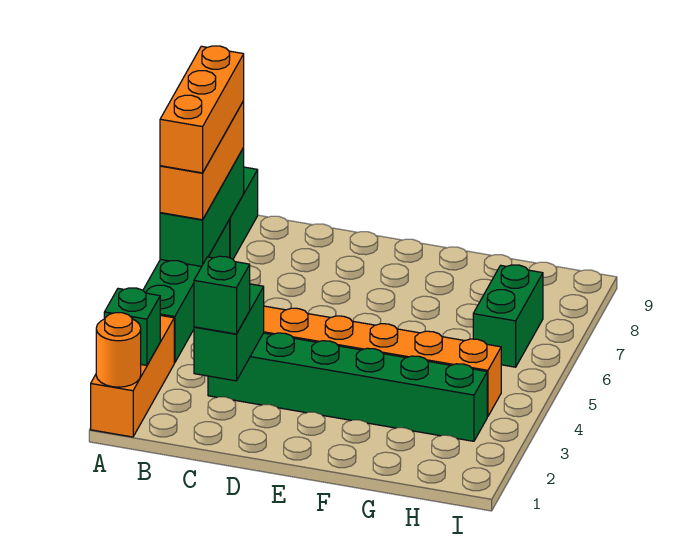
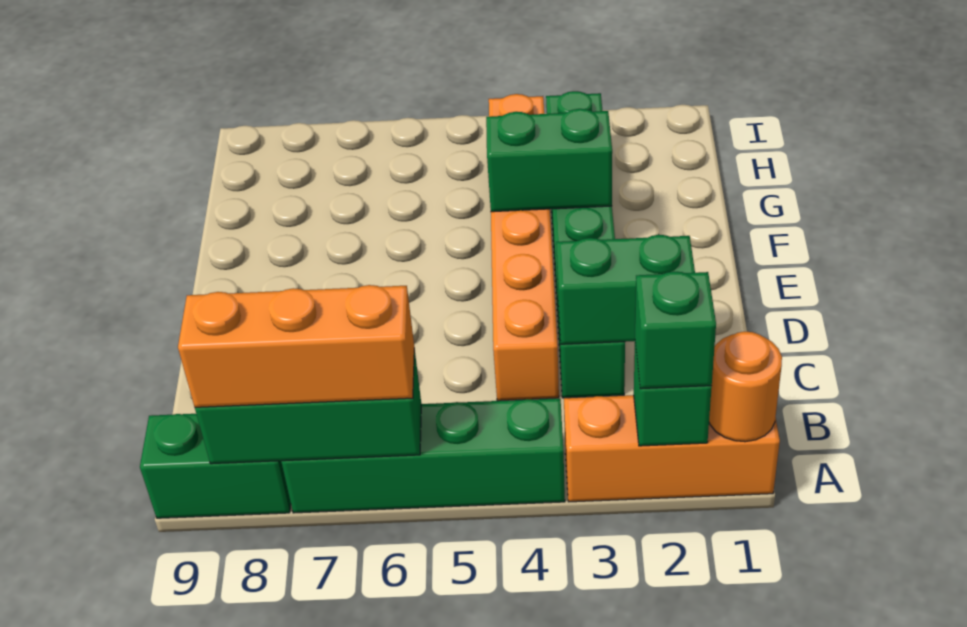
orange 1x3 brick [160,46,244,173] -> none
green 1x1 brick [194,256,250,334] -> green 1x1 brick moved to [635,272,716,389]
green 1x2 brick [473,265,543,367] -> green 1x2 brick moved to [486,109,612,212]

